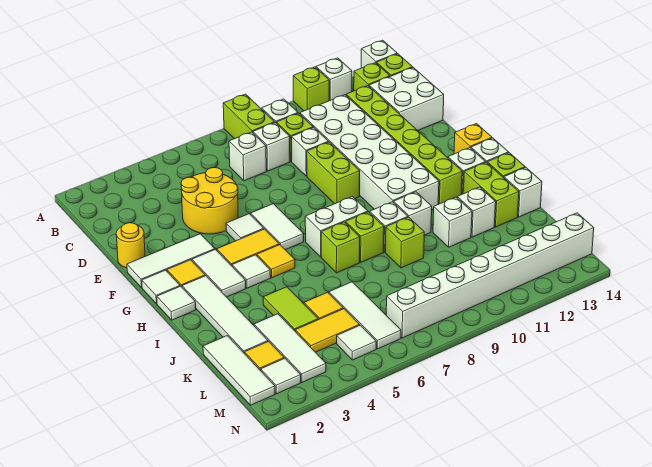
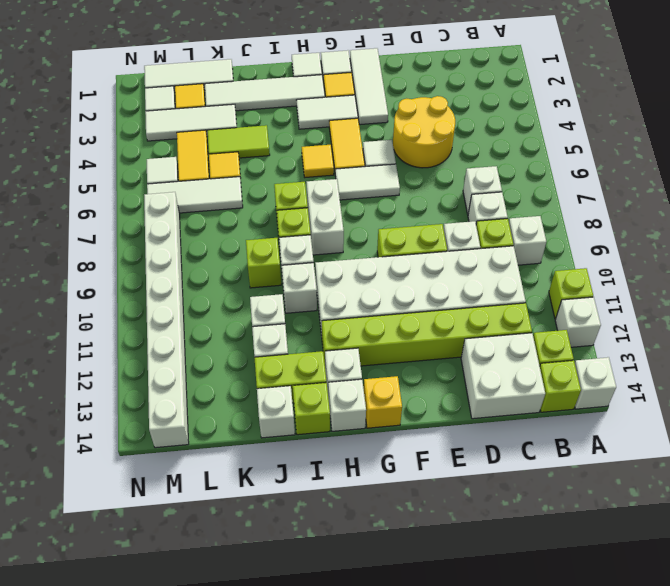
lime 1x2 brick [223,94,275,139] -> none
yellow 1x1 round brick [116,223,145,268] -> none
white 1x1 tile [232,255,271,288] -> none

